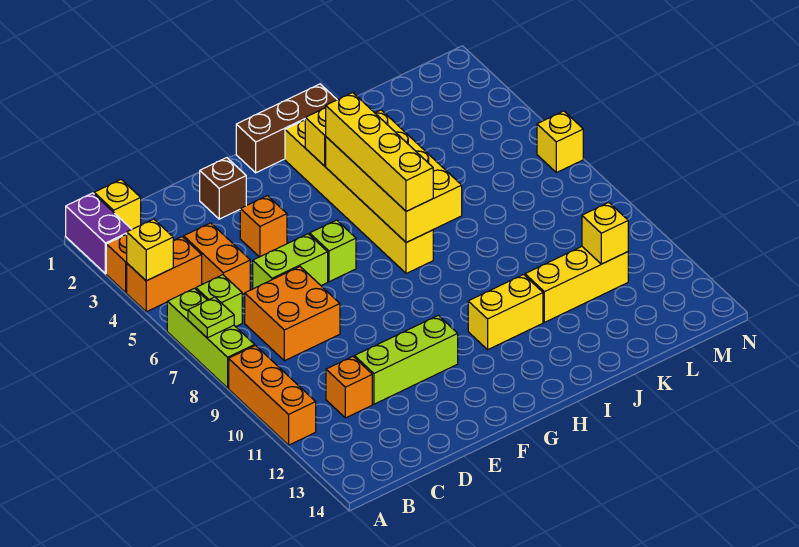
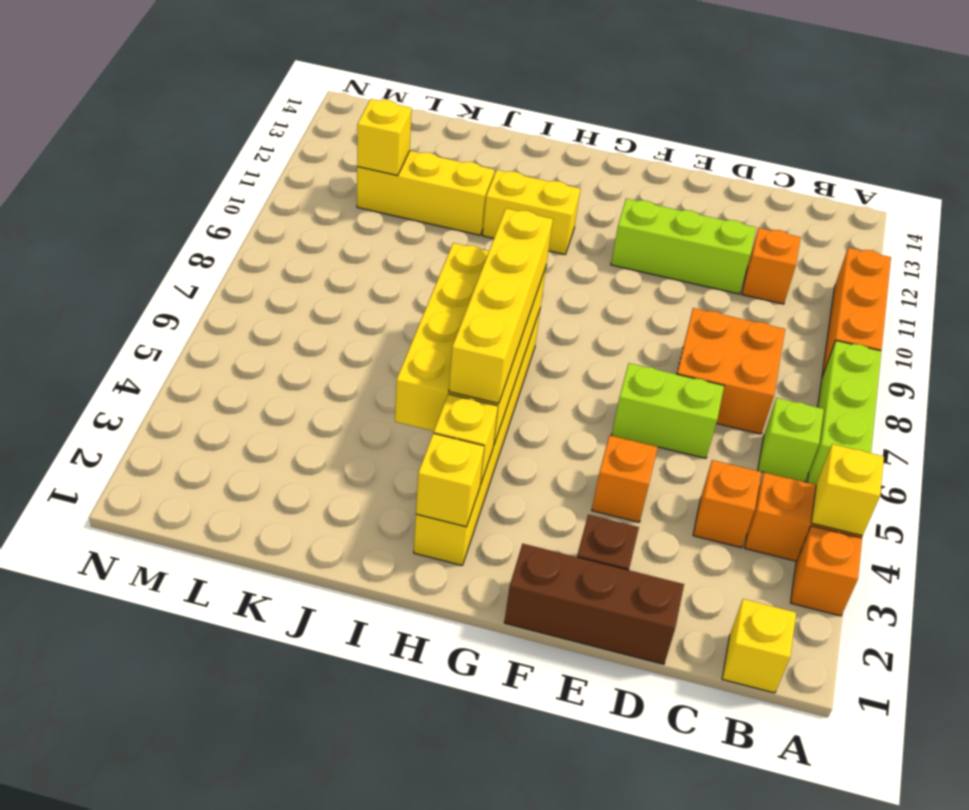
purple 1x2 brick [66,193,132,274] -> none
lime 1x1 plate [188,297,234,338] -> none
orange 1x2 brick [184,223,250,295] -> orange 1x1 brick [693,460,761,548]
lime 1x1 brick [310,220,356,282] -> none
brown 1x3 brick [236,84,337,173] -> brown 1x3 brick moved to [504,544,684,664]
yellow 1x1 brick [537,111,583,173] -> yellow 1x1 brick moved to [416,433,484,527]

